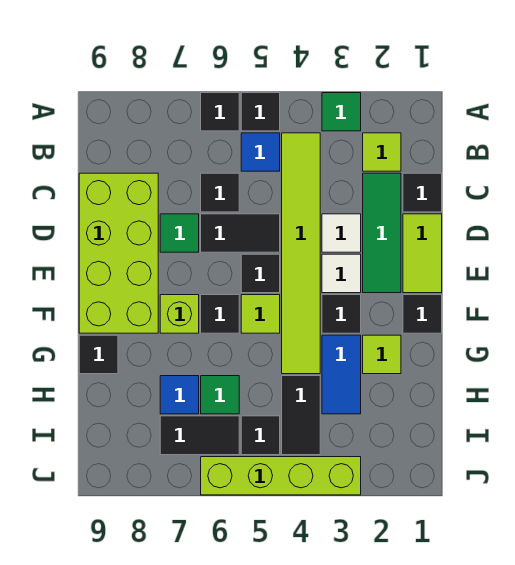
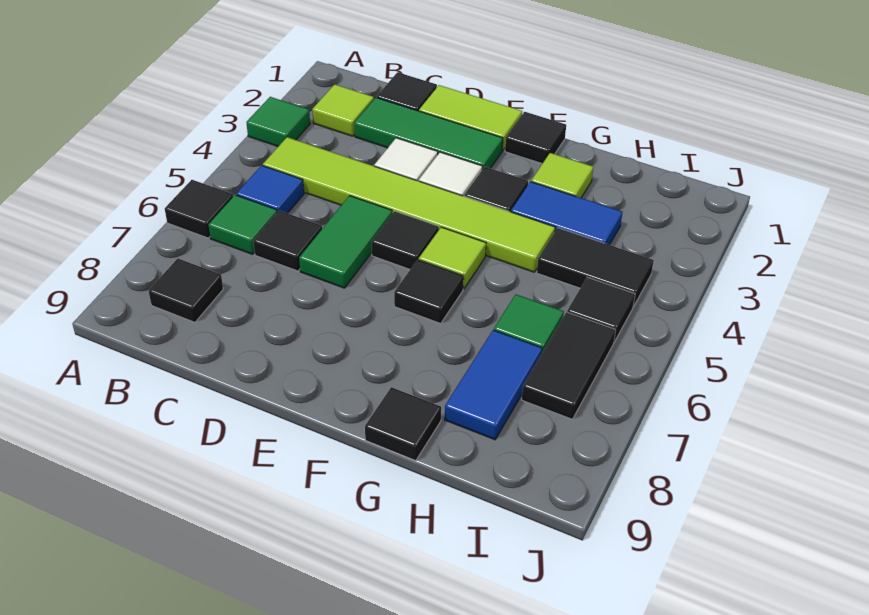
black 1x1 tile [241,93,280,131] -> black 1x1 tile moved to [149,259,223,322]
lime 2x4 brick [79,173,158,333] -> none
black 1x2 tile [201,214,280,252] -> green 1x2 tile [299,196,392,288]
green 1x1 tile [160,214,199,252] -> green 1x1 tile moved to [208,195,277,254]
lime 1x1 brick [160,295,199,333] -> none
blue 1x1 tile [160,376,199,414] -> blue 1x2 tile [445,330,542,440]
lime 1x4 brick [201,457,361,495] -> none

